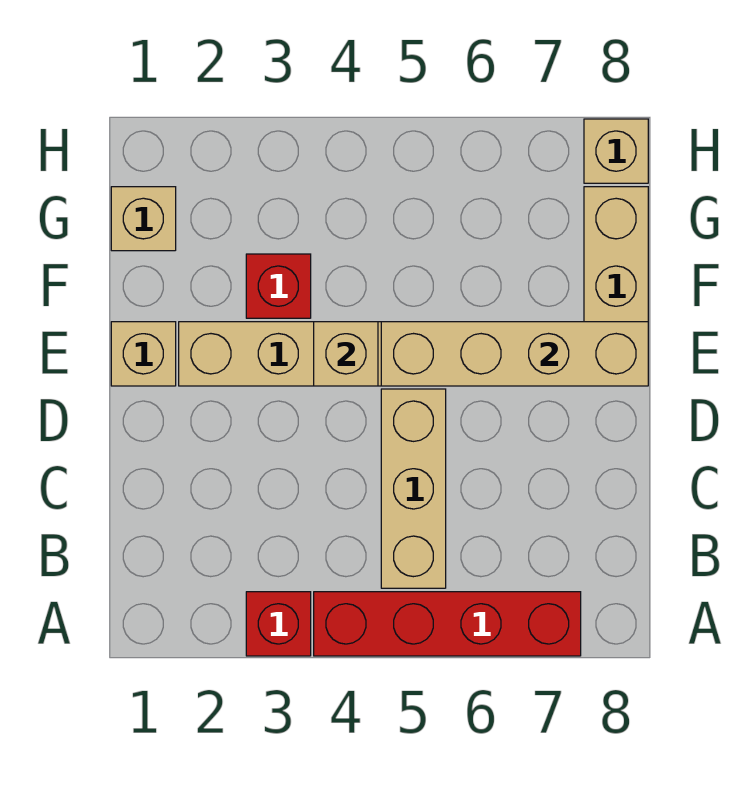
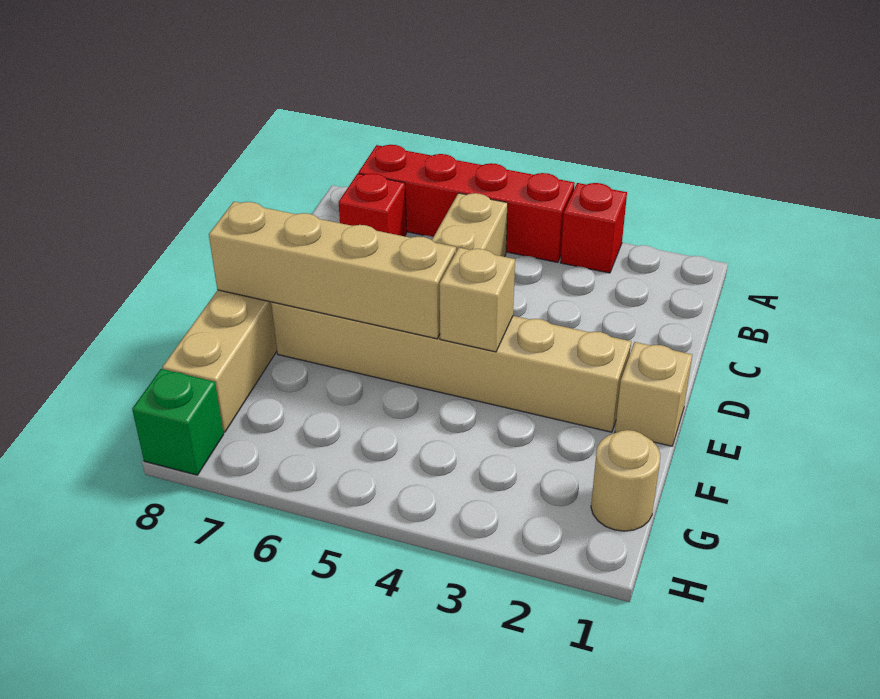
red 1x1 brick [246,254,311,318] -> red 1x1 brick moved to [339,173,407,236]
tan 1x1 brick [111,187,176,251] -> tan 1x1 round brick [591,430,660,531]
tan 1x1 brick [584,119,648,183] -> green 1x1 brick [132,369,224,475]

